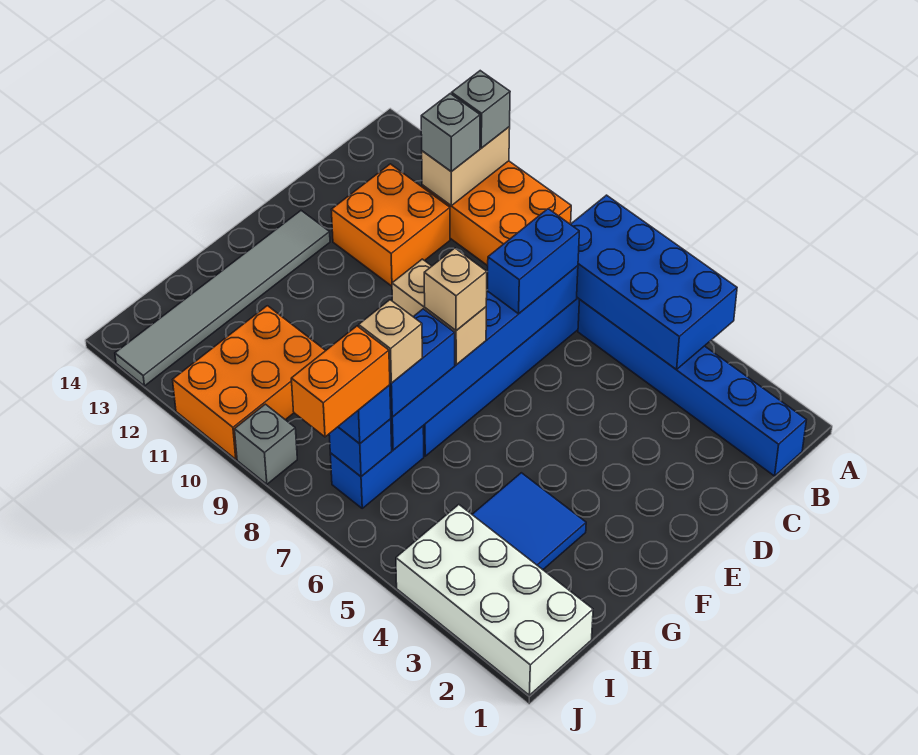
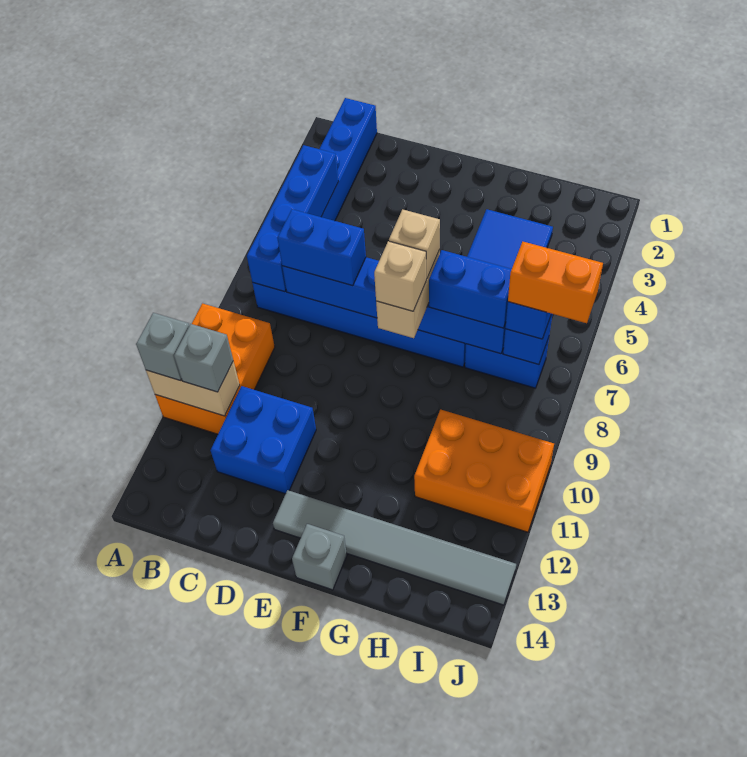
blue 2x4 brick [571,195,737,370] -> blue 1x4 brick [247,145,339,292]
orange 2x2 brick [331,164,450,286] -> blue 2x2 brick [211,386,316,494]
tan 1x1 brick [359,300,422,383] -> tan 1x1 brick moved to [374,241,426,311]
white 2x4 brick [396,505,593,695] -> none
grey 1x1 brick [235,404,297,484] -> grey 1x1 brick moved to [292,524,347,590]

